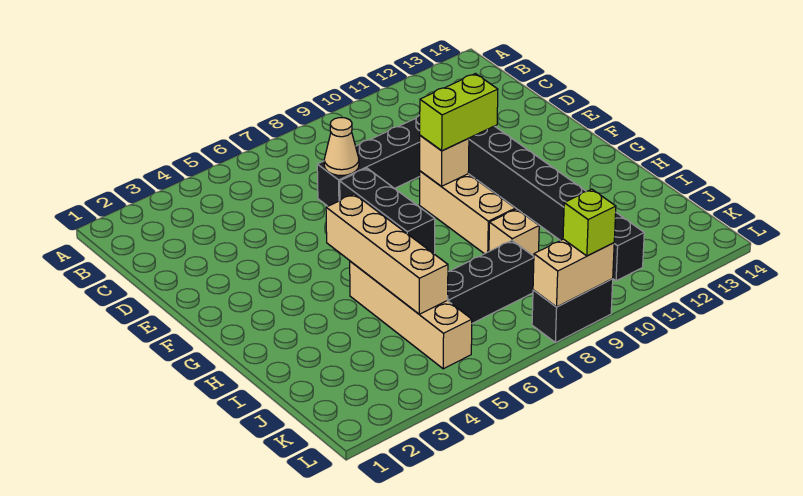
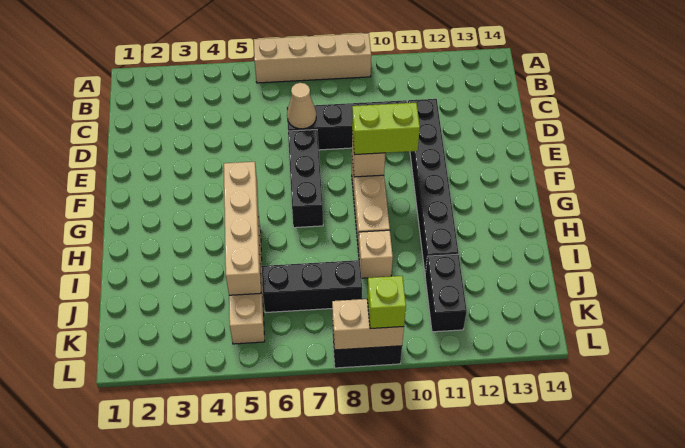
none -> tan 1x4 brick [254,33,371,83]

